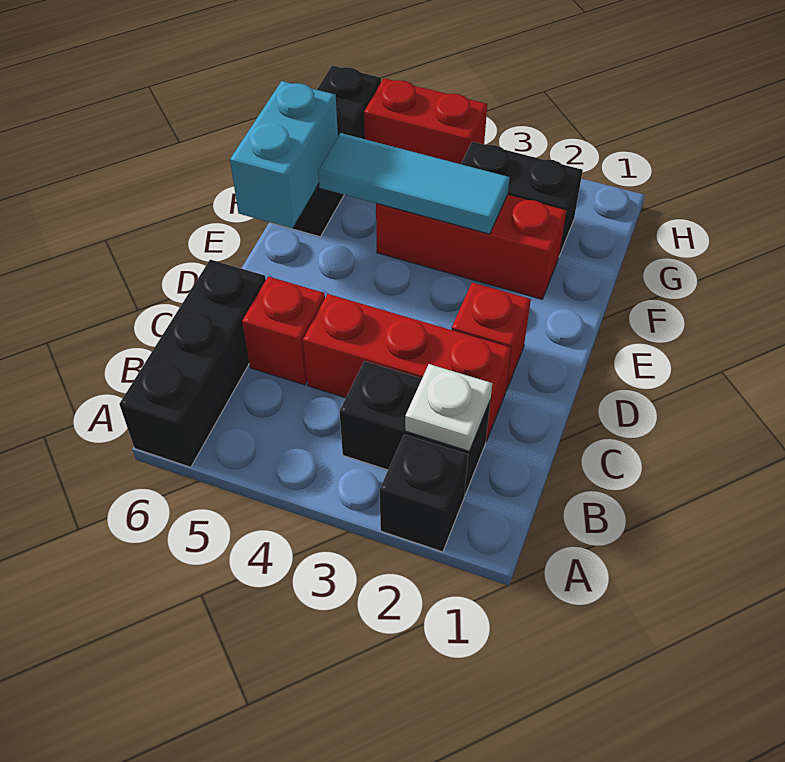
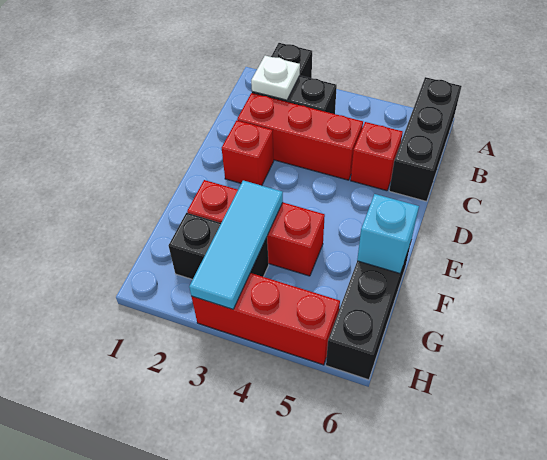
cyan 1x2 brick [230,81,338,229] -> cyan 1x1 brick [357,194,419,273]
cyan 1x3 tile [318,133,510,234] -> cyan 1x3 tile turned to [189,181,283,309]
red 1x2 brick [364,78,487,164] -> red 1x3 brick [192,273,340,365]

